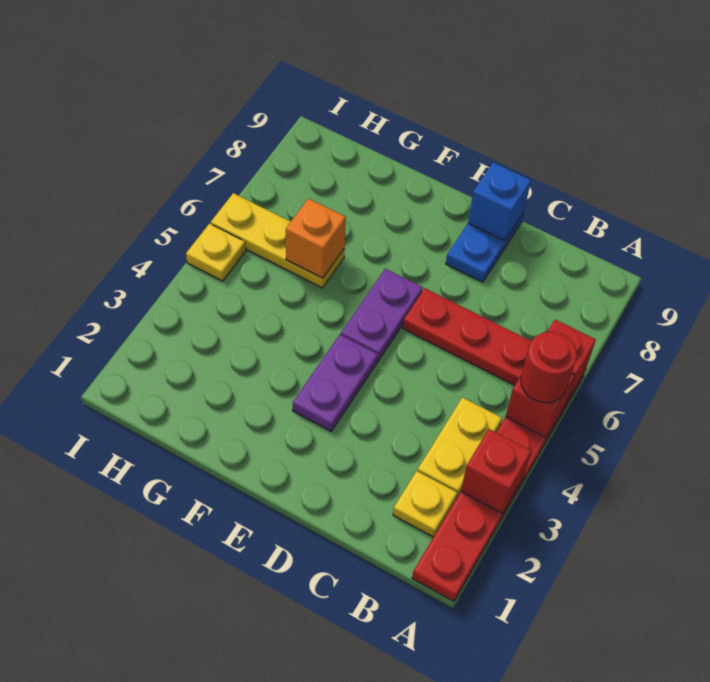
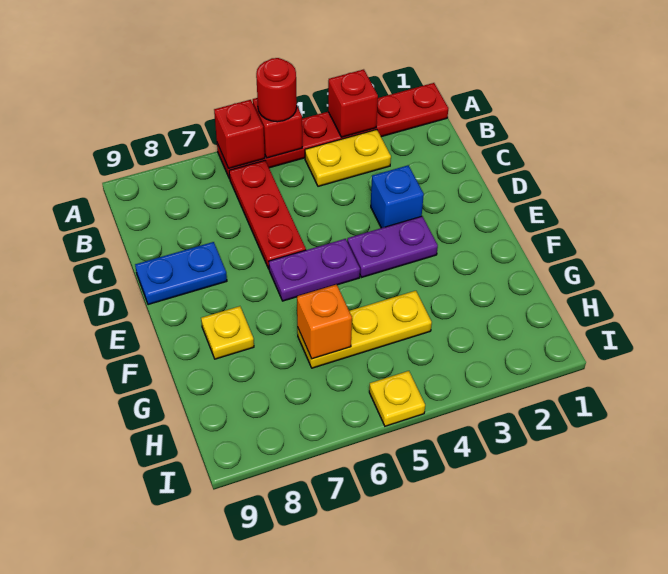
yellow 1x1 plate [393,471,457,537] -> yellow 1x1 plate moved to [201,306,254,359]
blue 1x1 brick [468,163,531,241] -> blue 1x1 brick moved to [371,165,424,228]
yellow 1x3 plate [211,193,345,288] -> yellow 1x3 plate turned to [297,291,432,368]

